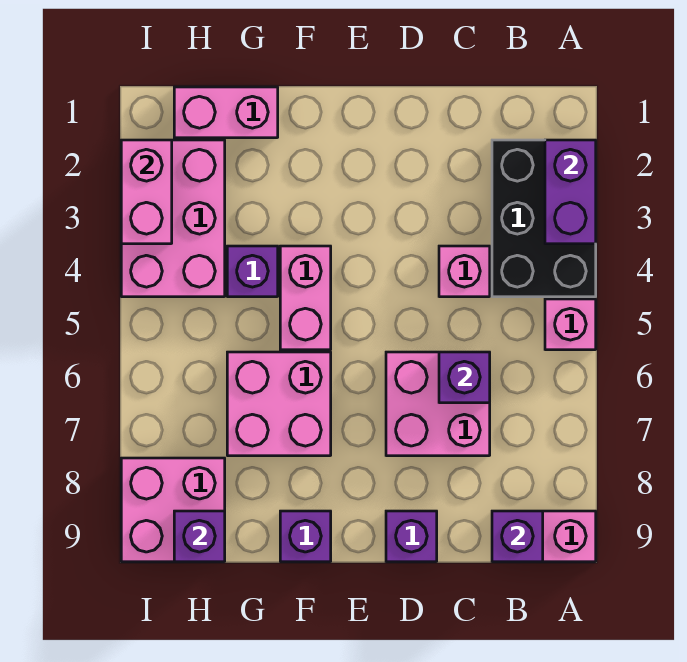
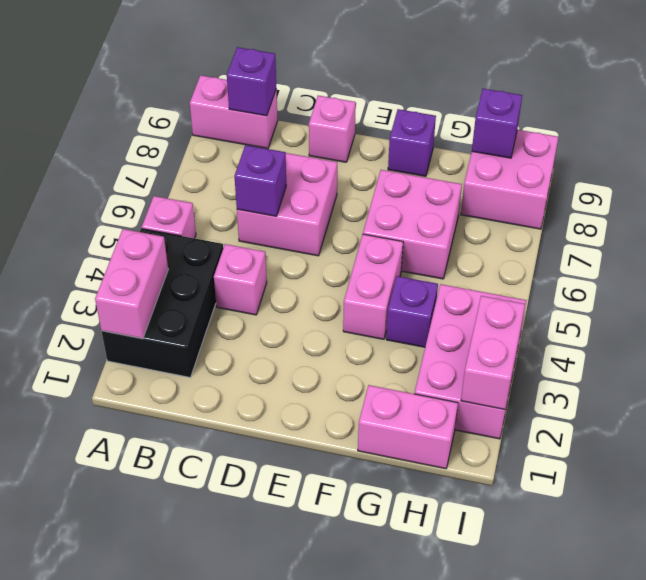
purple 1x2 brick [545,140,596,244] -> pink 1x2 brick [95,229,168,339]
purple 1x1 brick [386,511,437,562] -> pink 1x1 brick [309,96,356,162]

